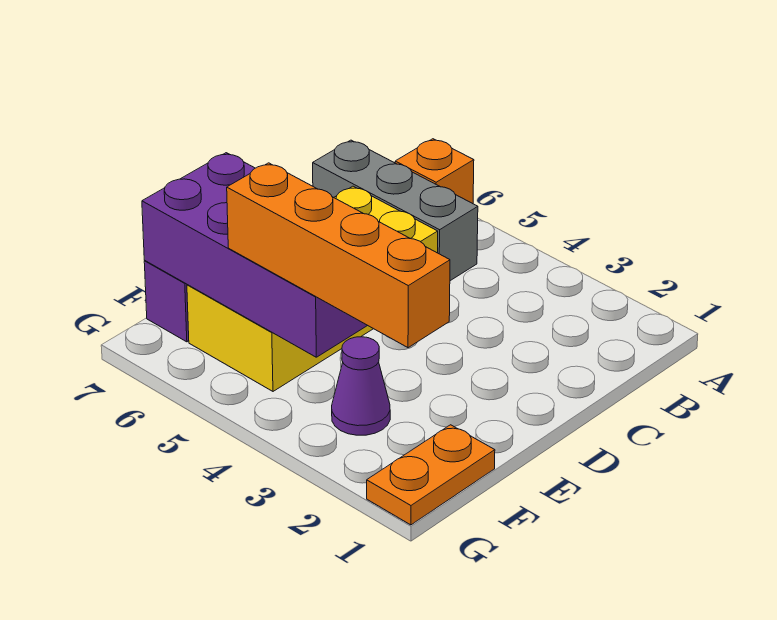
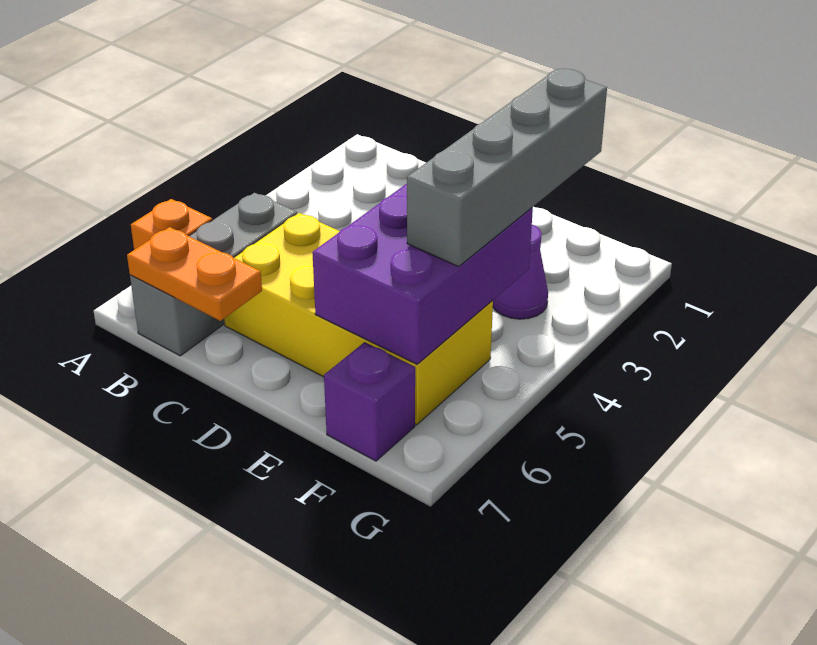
purple 2x4 brick [142,153,368,357] -> purple 2x3 brick [312,184,533,364]
orange 1x2 plate [367,425,495,525] -> orange 1x2 plate moved to [127,227,262,321]
orange 1x4 brick [227,163,450,348] -> grey 1x4 brick [407,69,607,267]

